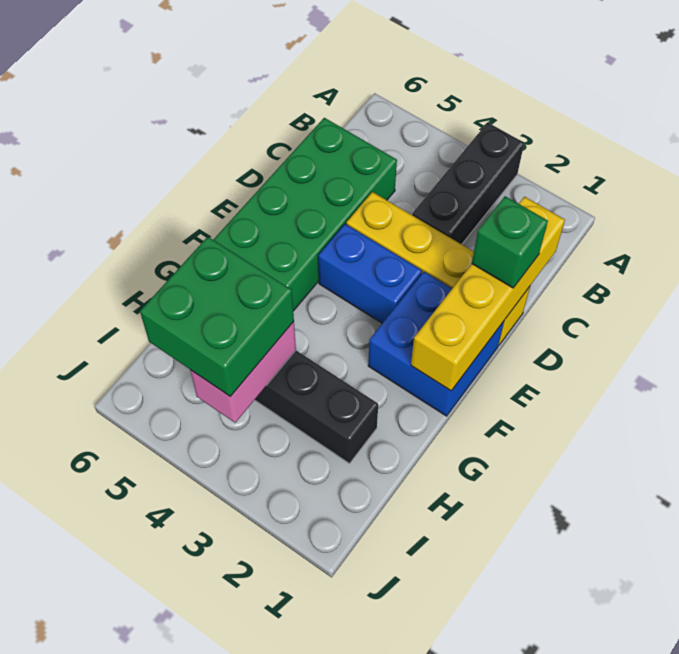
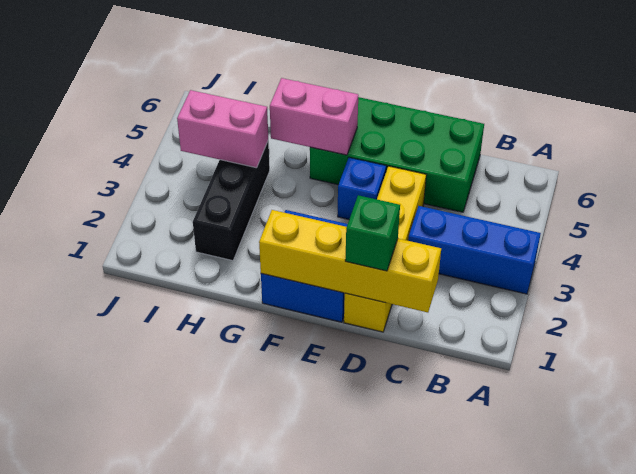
black 1x3 brick [412,122,524,244] -> blue 1x3 brick [408,206,541,294]
blue 1x2 brick [318,224,422,323] -> blue 1x1 brick [338,158,386,219]
none -> pink 1x2 brick [270,78,358,155]
green 2x2 brick [140,237,294,396] -> none

